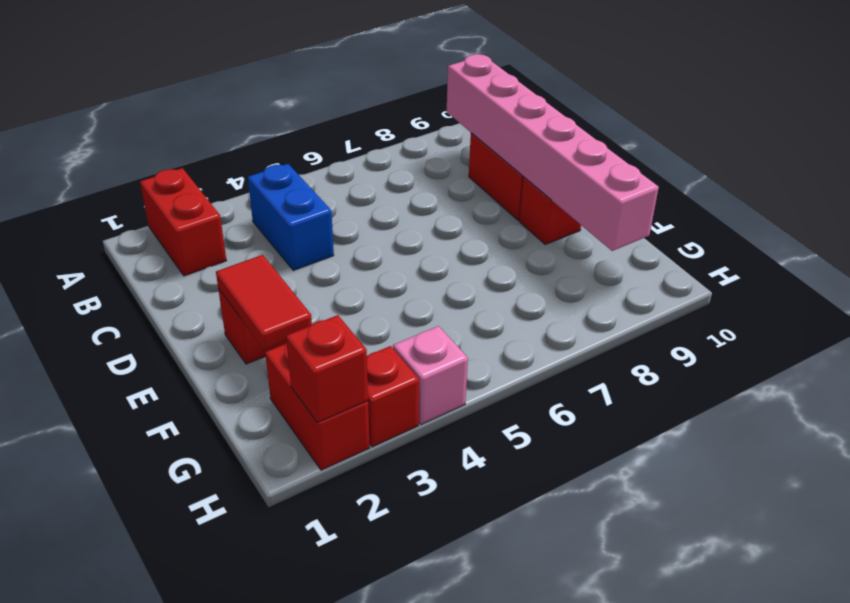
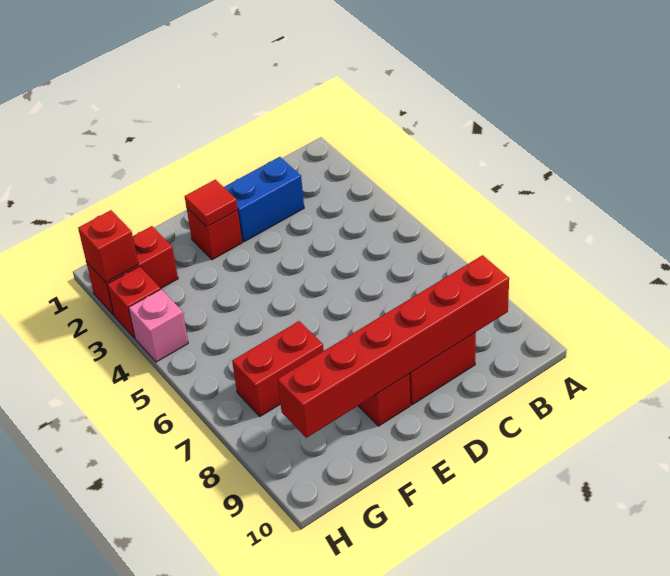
red 1x2 brick [140,168,226,276] -> red 1x2 brick moved to [232,321,324,416]
blue 1x2 brick [248,164,334,270] -> blue 1x2 brick moved to [224,157,304,242]
pink 1x6 brick [447,54,659,251] -> red 1x6 brick [278,255,509,438]
red 1x2 tile [216,255,312,350] -> red 1x1 tile [185,179,238,227]

